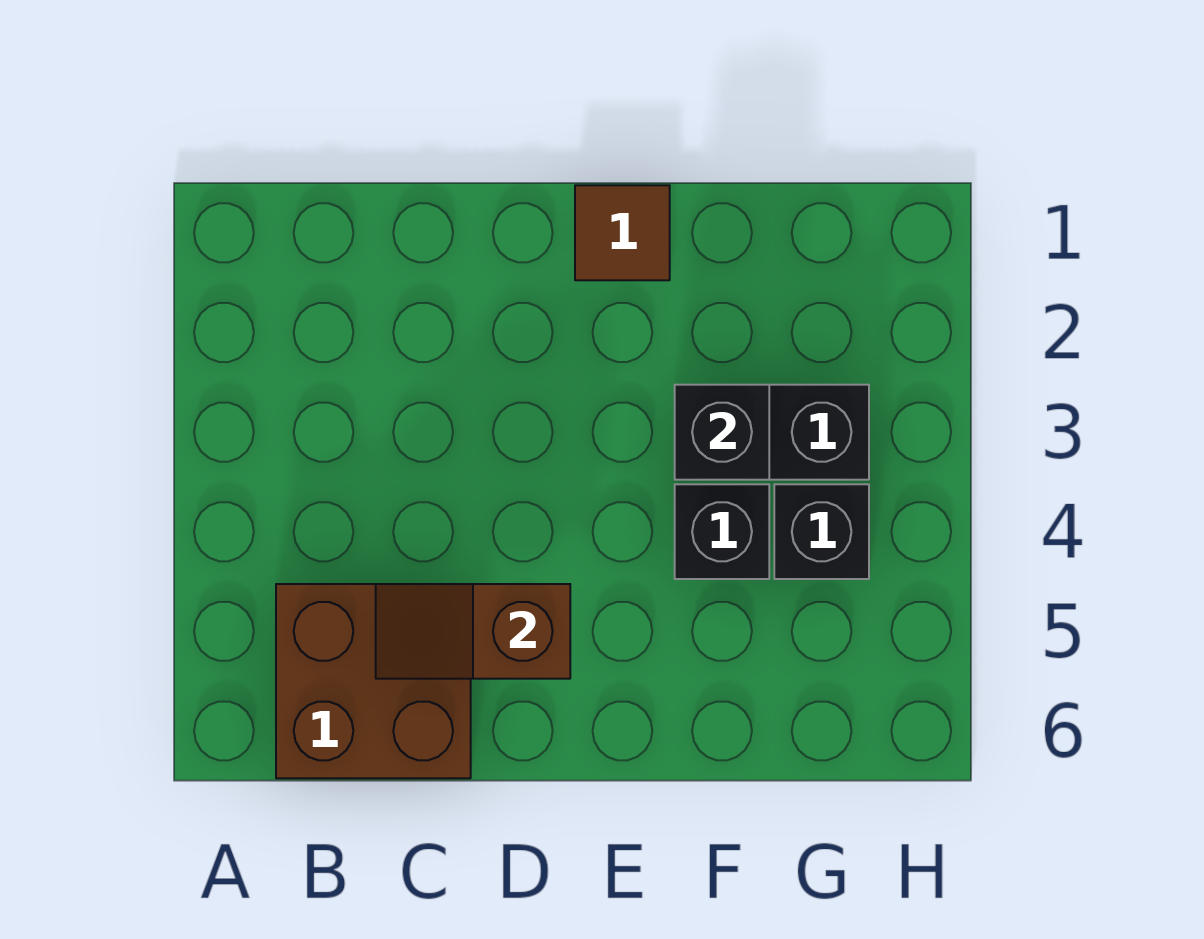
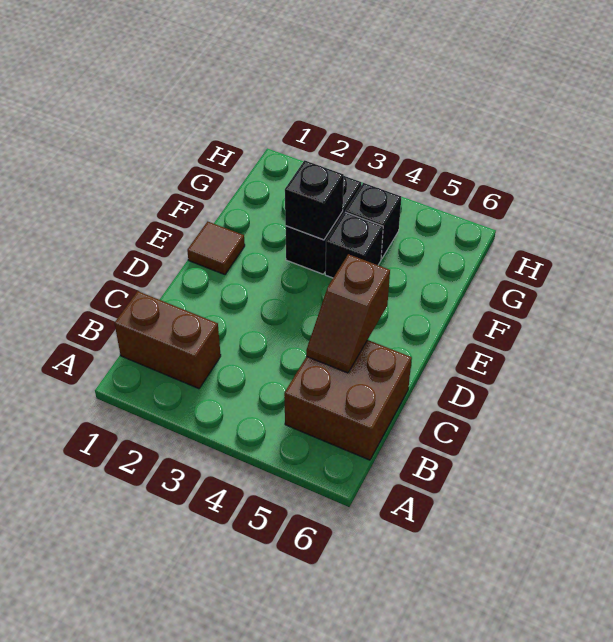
none -> brown 1x2 brick [115,291,221,389]

